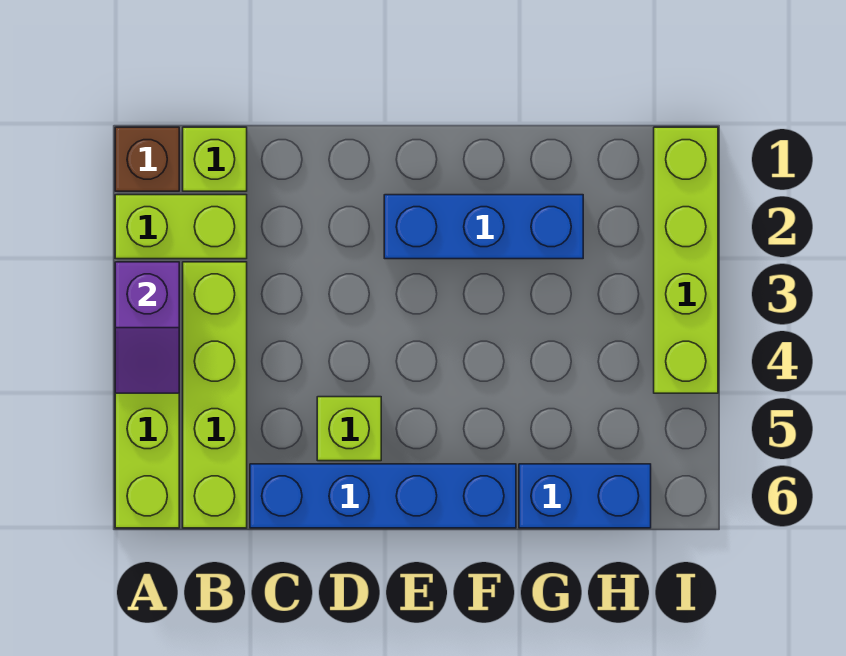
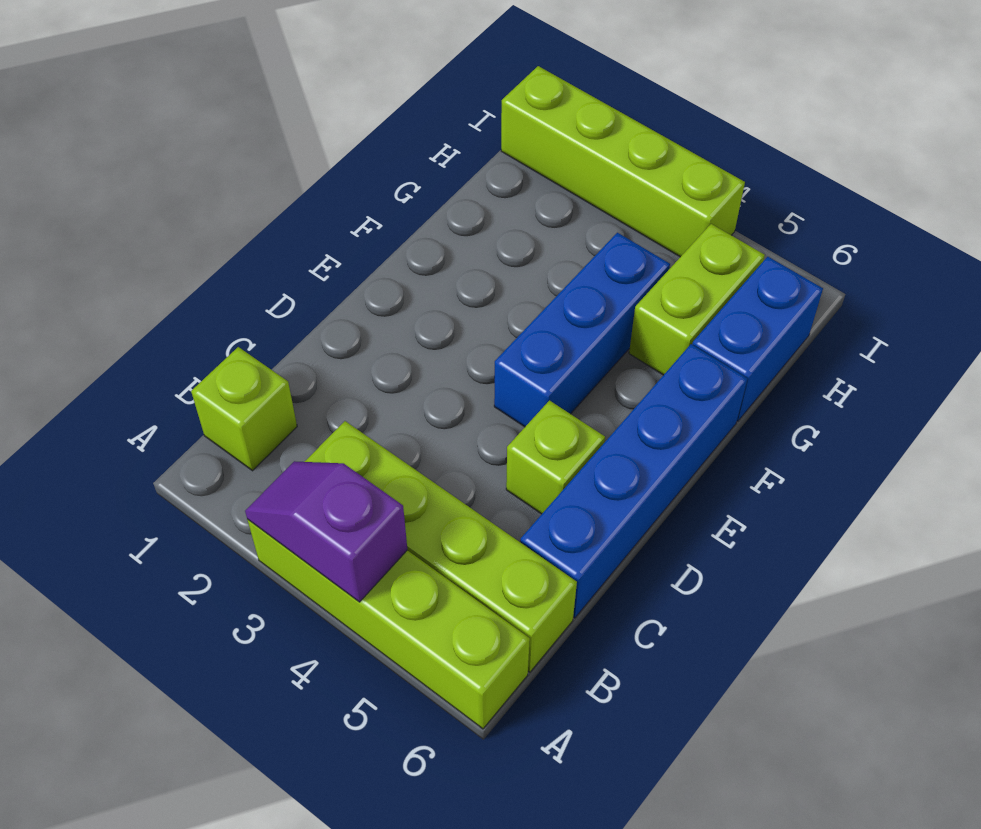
brown 1x1 brick [115,127,179,191] -> none
lime 1x2 brick [115,195,247,259] -> lime 1x2 brick moved to [629,224,765,375]
purple 1x2 slope [115,262,179,393] -> purple 1x2 slope turned to [245,461,407,602]
blue 1x3 brick [384,195,583,259] -> blue 1x3 brick moved to [494,233,670,427]

